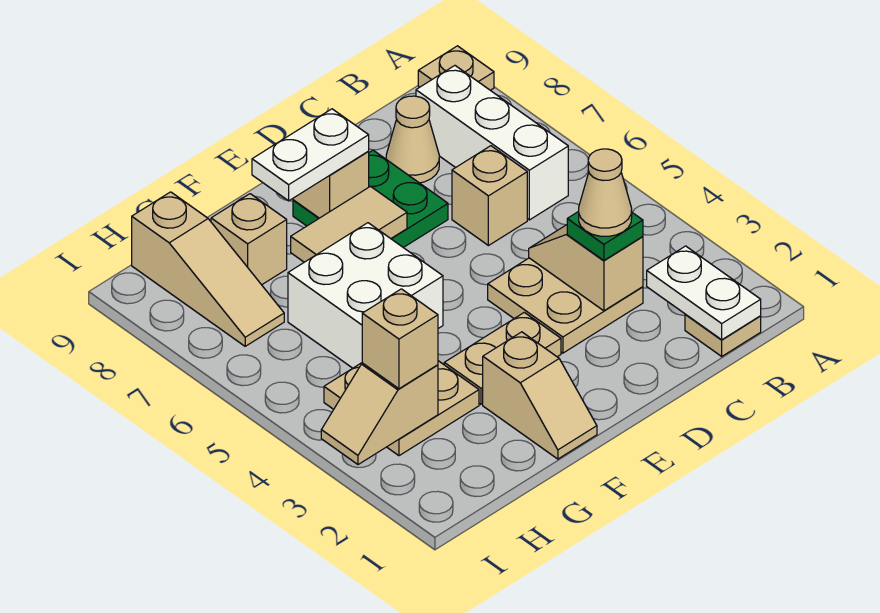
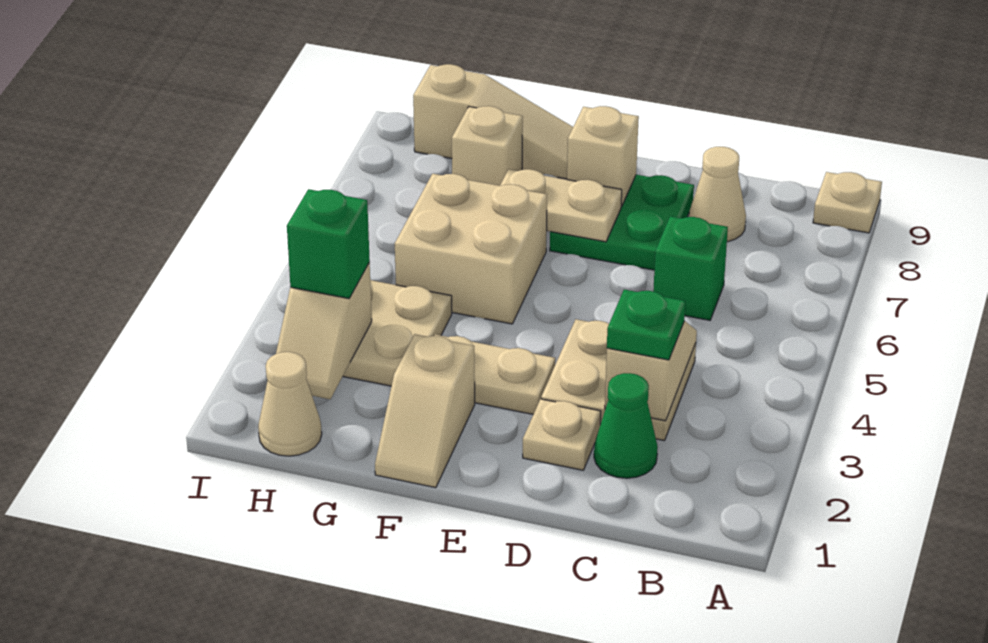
tan 1x1 plate [685,314,761,356] -> tan 1x1 plate moved to [523,399,601,470]
white 1x2 plate [647,246,761,340] -> none
white 1x3 brick [416,66,568,220] -> none
none -> green 1x1 cone [594,373,658,478]
tan 1x1 cone [579,149,632,236] -> tan 1x1 cone moved to [258,352,322,456]
tan 1x1 brick [452,146,527,246] -> green 1x1 brick [653,216,728,320]
tan 1x2 tile [291,186,407,262] -> tan 1x2 plate [500,169,622,242]
white 1x2 plate [252,109,369,201] -> none
white 2x2 brick [288,223,443,368] -> tan 2x2 brick [395,174,547,324]
tan 1x2 slope [321,363,438,465] -> tan 1x2 slope turned to [276,263,372,399]
tan 1x1 brick [362,289,438,389] -> green 1x1 brick [287,189,370,298]
tan 1x3 slope [132,192,284,346] -> tan 1x3 slope turned to [413,64,573,179]

